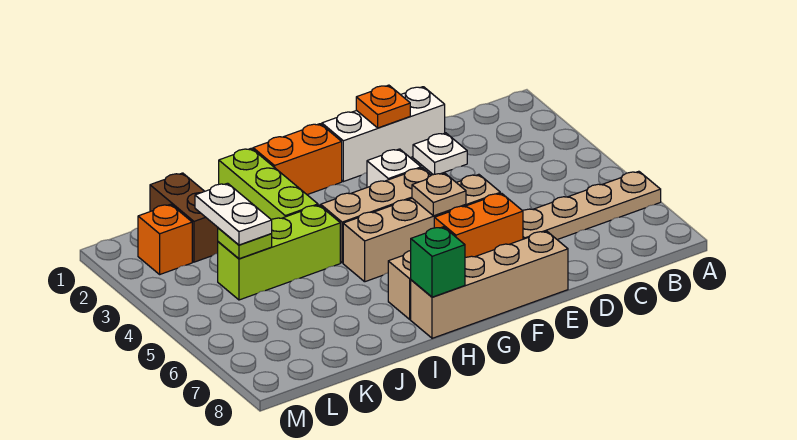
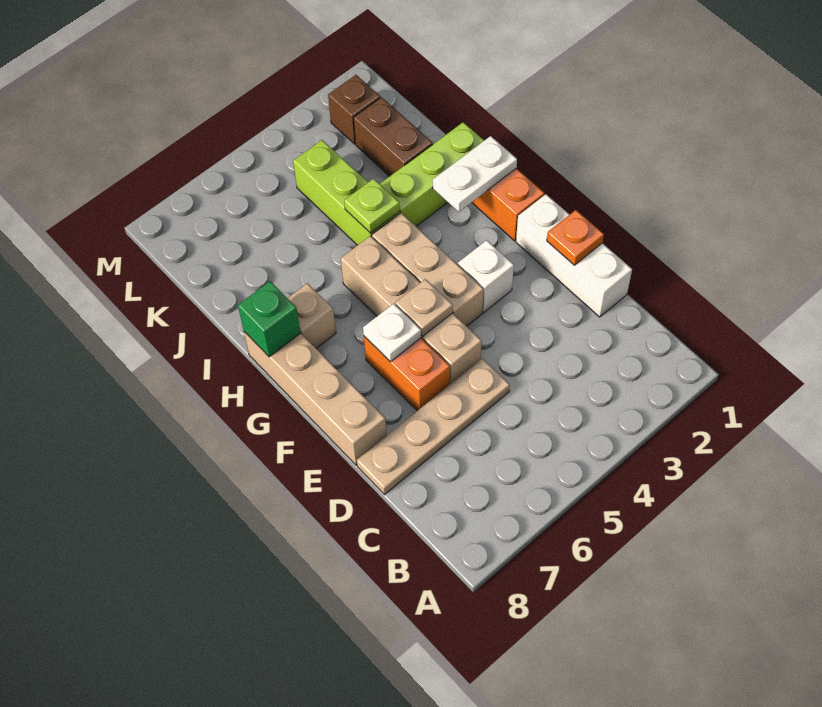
tan 1x4 plate [523,171,661,240] -> tan 1x4 plate turned to [357,359,510,495]
white 1x1 plate [413,133,467,175] -> white 1x1 plate moved to [363,304,421,362]
brown 1x2 brick [150,173,218,262] -> brown 1x2 brick turned to [354,97,433,176]
white 1x2 plate [195,183,272,245] -> white 1x2 plate moved to [433,136,517,212]
lime 1x1 plate [218,228,272,259] -> lime 1x1 plate moved to [344,179,400,233]
orange 1x1 brick [138,204,192,274] -> brown 1x1 brick [328,75,380,144]

